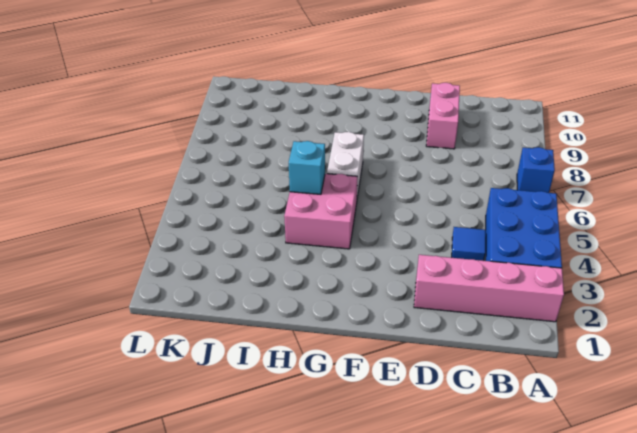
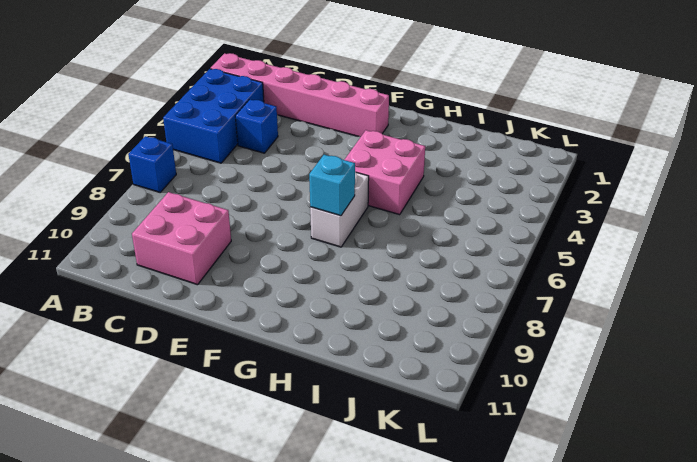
pink 1x4 brick [414,255,564,322] -> pink 1x6 brick [210,53,389,137]
blue 1x1 tile [452,227,486,261] -> blue 1x1 brick [235,99,278,153]
pink 1x2 brick [426,83,460,149] -> pink 2x2 brick [132,192,231,285]
cyan 1x1 brick [289,141,325,194] -> cyan 1x1 brick moved to [309,155,355,216]

